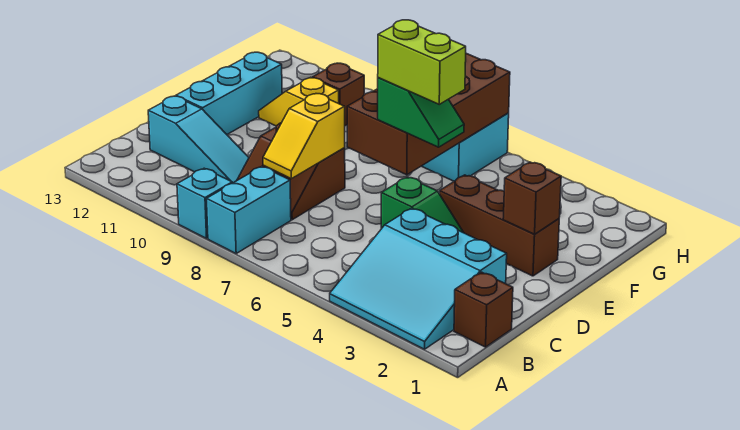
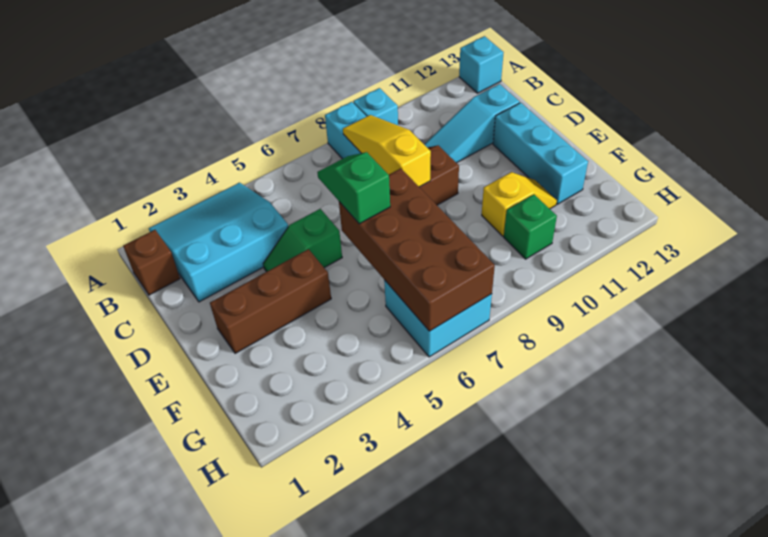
none -> cyan 1x1 brick [459,36,504,93]
yellow 1x2 slope [263,94,345,179] -> yellow 1x3 slope [343,115,431,187]
brown 1x1 brick [503,162,561,234] -> none
green 1x2 slope [378,78,464,147] -> green 1x2 slope turned to [317,152,390,224]
lime 1x2 brick [378,20,466,104] -> none
brown 1x1 brick [313,63,364,126] -> green 1x1 brick [504,194,557,259]

